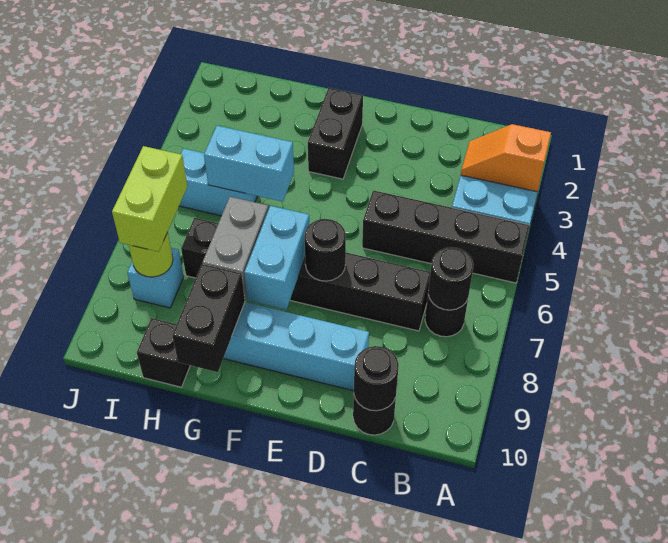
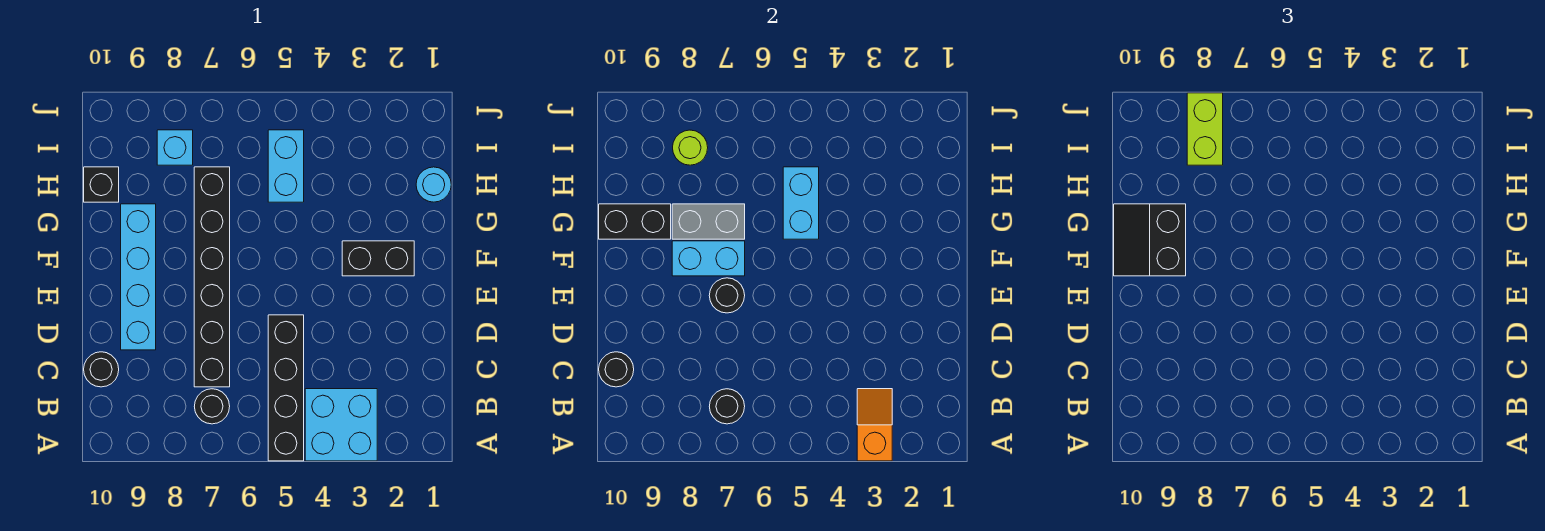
none -> black 2x2 slope [1114,204,1186,276]
none -> cyan 1x1 round brick [416,167,451,202]
lime 1x2 brick [112,146,187,252] -> lime 1x2 brick turned to [1187,93,1223,165]

